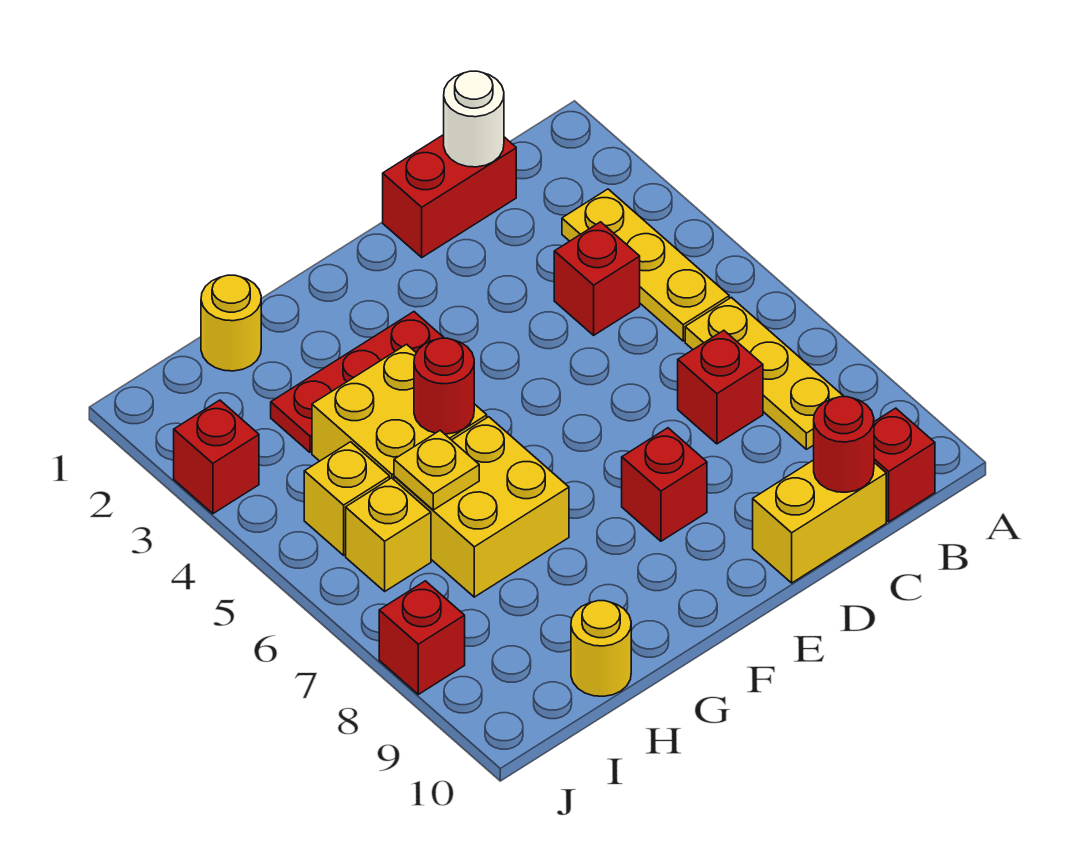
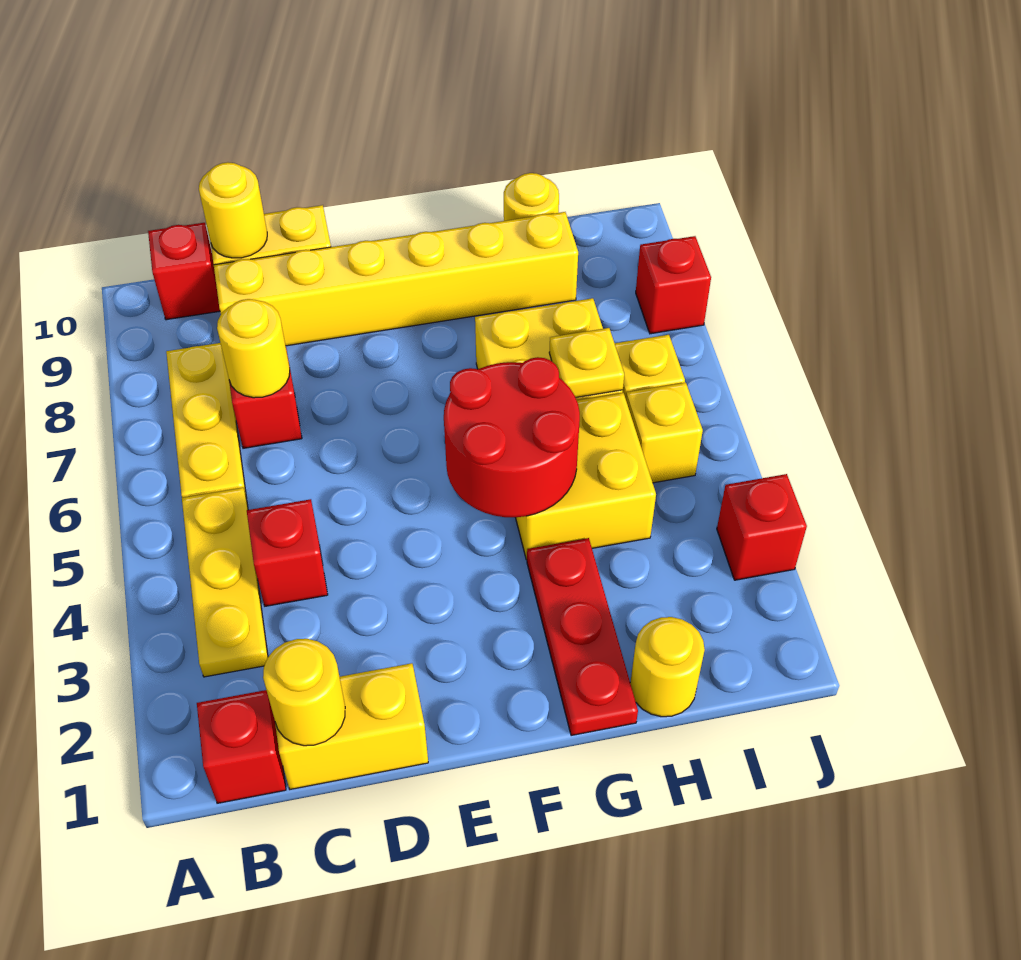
red 1x2 brick [383,135,516,257] -> yellow 1x2 brick [275,663,428,789]
white 1x1 round brick [444,71,504,167] -> yellow 1x1 round brick [263,639,345,746]
none -> yellow 1x1 round brick [217,299,290,398]
none -> yellow 1x6 brick [214,212,578,346]
red 1x1 round brick [814,397,874,492] -> yellow 1x1 round brick [199,162,267,258]
red 1x1 brick [622,428,707,541] -> red 1x1 brick moved to [197,690,286,803]
red 1x3 plate [271,312,444,452] -> red 1x3 plate turned to [527,538,638,736]
red 1x1 round brick [414,338,474,434] -> red 2x2 round brick [444,357,580,517]

